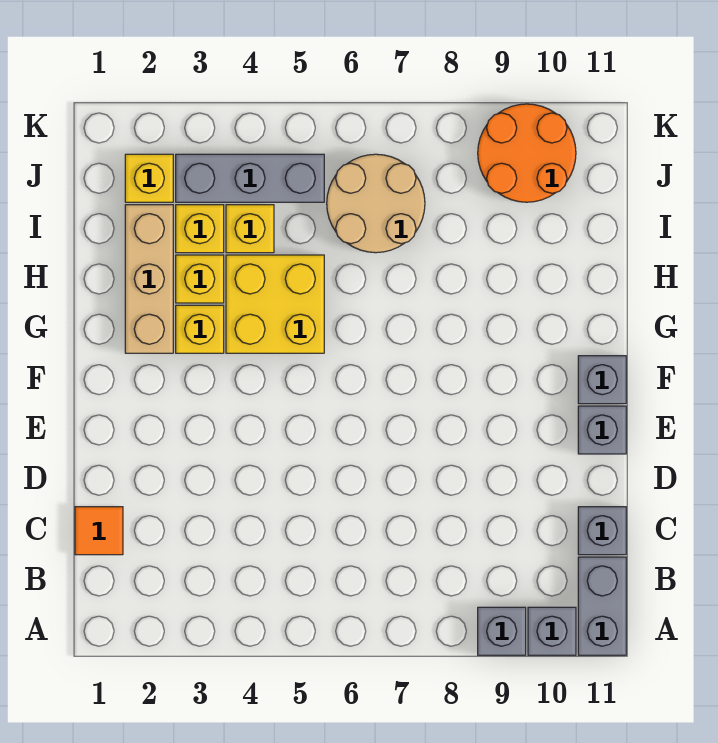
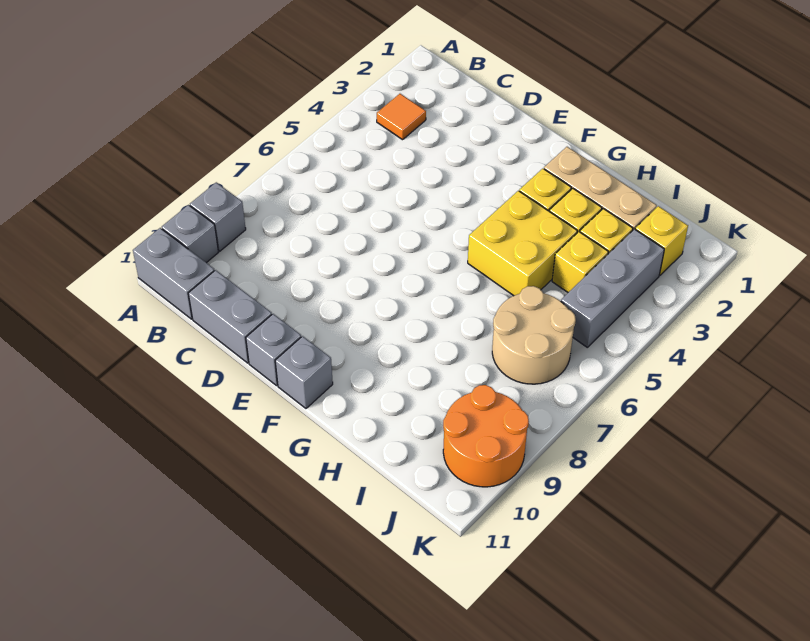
orange 1x1 tile [75,507,123,555] -> orange 1x1 tile moved to [377,94,426,140]
grey 1x1 brick [578,507,626,555] -> grey 1x2 brick [188,270,272,363]

